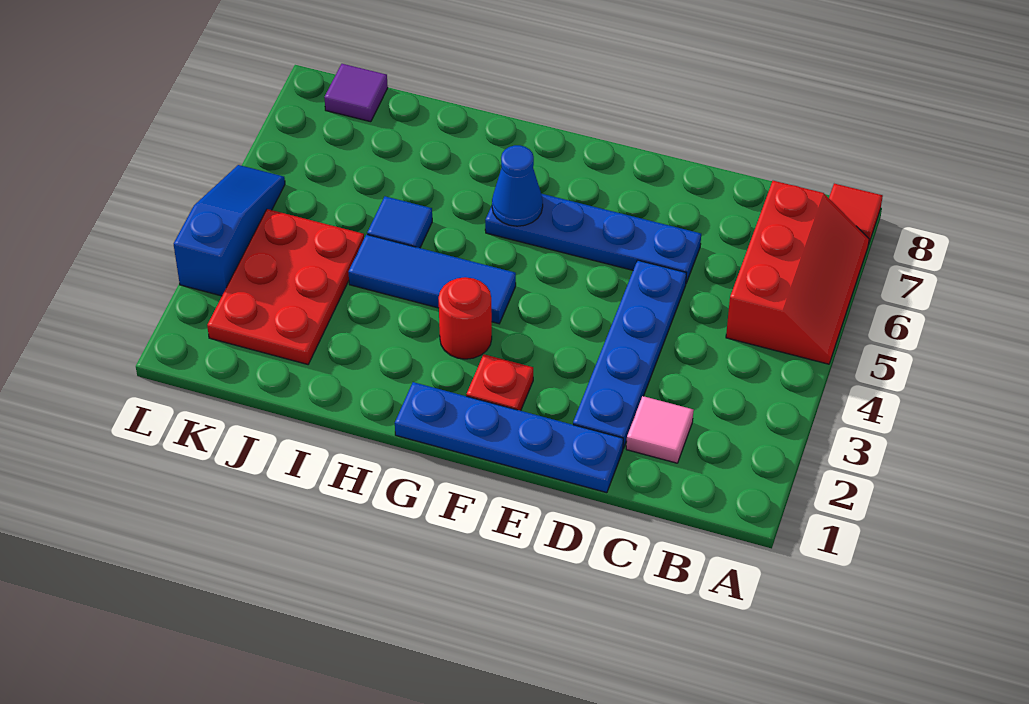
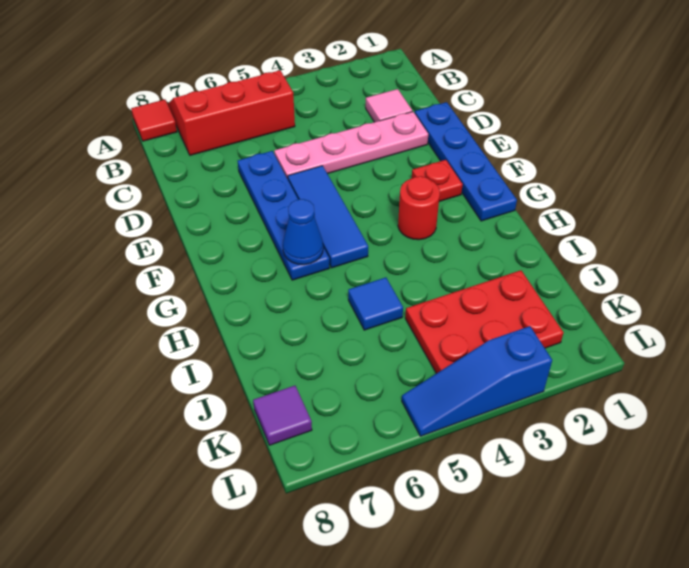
blue 1x4 plate [573,260,686,449] -> pink 1x4 plate [274,112,428,179]
blue 1x3 tile [348,235,516,324] -> blue 1x3 tile moved to [288,166,368,268]

